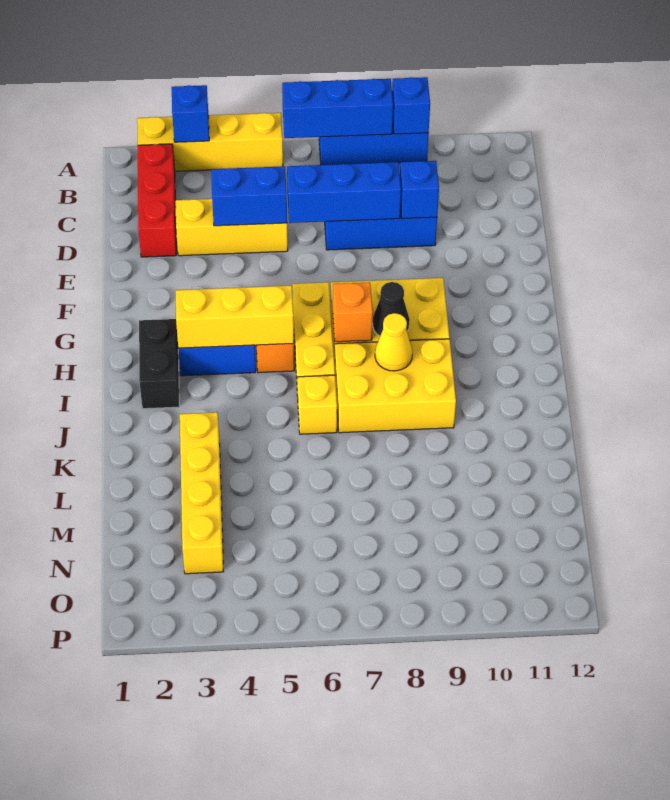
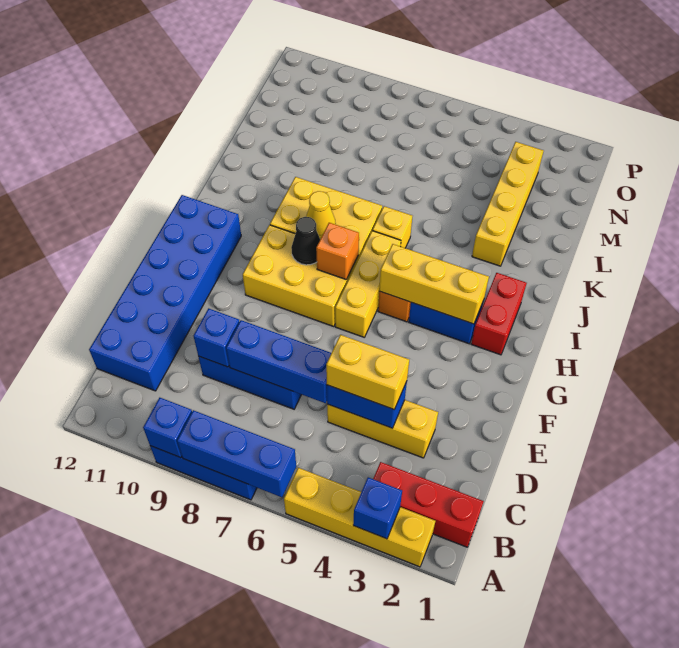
red 1x3 brick [138,144,176,257] -> red 1x3 brick turned to [373,462,484,547]
none -> blue 2x6 brick [89,195,241,391]
none -> yellow 1x2 brick [326,335,409,409]
black 1x2 brick [139,319,179,409] -> red 1x2 brick [471,273,527,355]

